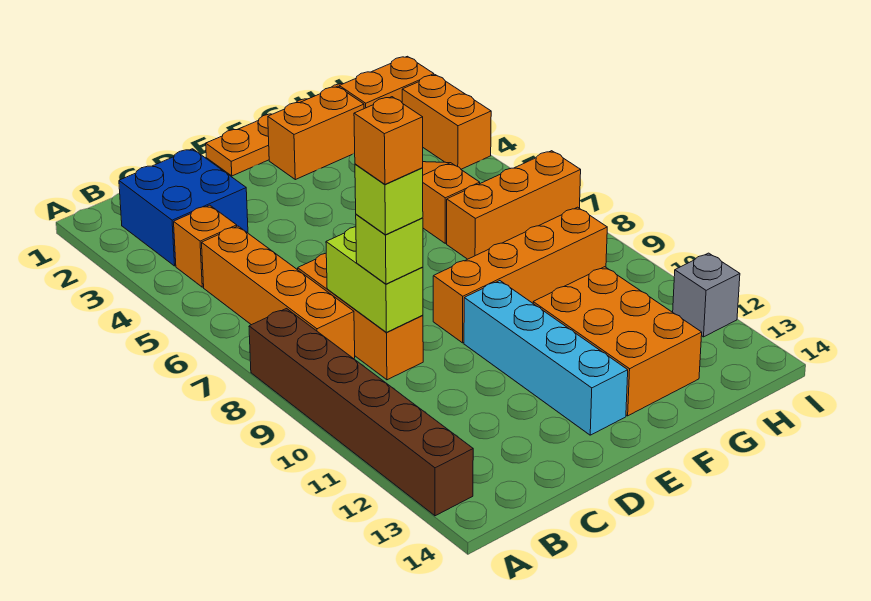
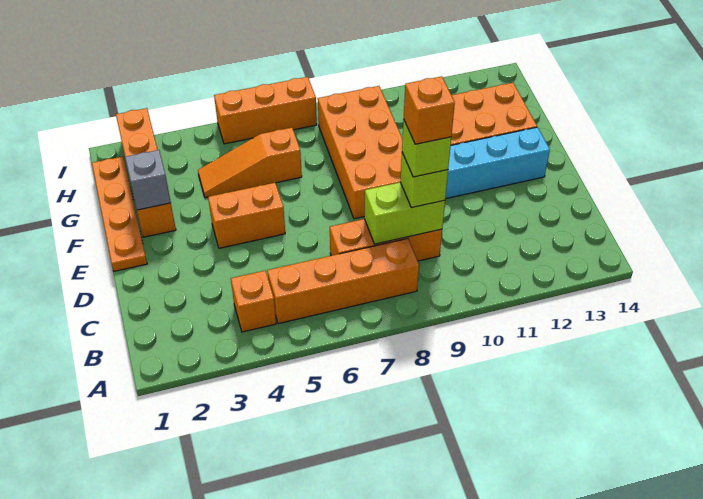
brown 1x6 brick [249,309,473,516] -> none
blue 2x2 brick [119,149,248,266] -> none
orange 1x4 brick [433,207,607,343] -> orange 2x4 brick [318,86,403,219]
orange 1x3 brick [447,151,581,259] -> orange 1x3 brick turned to [214,77,317,144]
orange 1x2 brick [402,75,491,169] -> orange 1x2 brick moved to [208,183,285,248]
grey 1x1 brick [673,253,740,337] -> grey 1x1 brick moved to [125,150,171,210]

